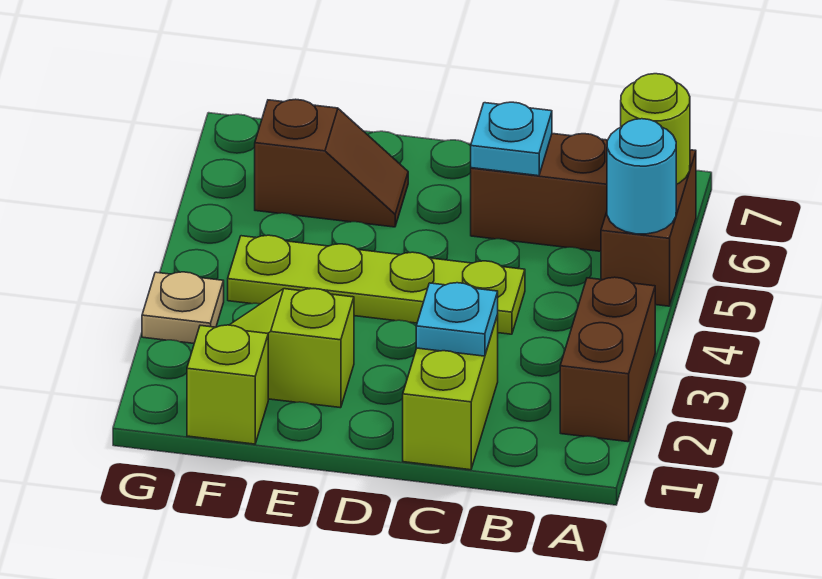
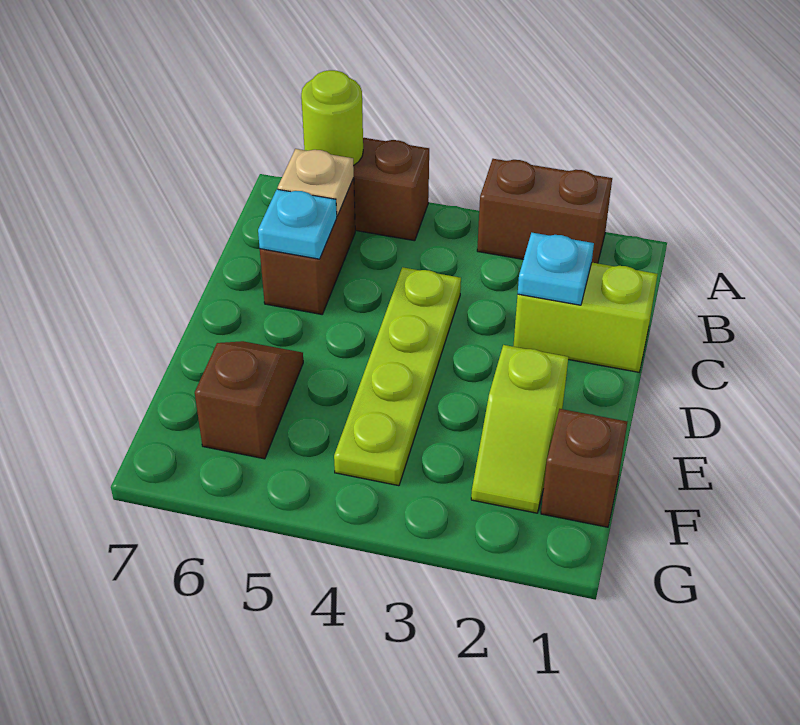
cyan 1x1 round brick [607,119,676,234] -> none
lime 1x1 brick [187,325,268,444] -> brown 1x1 brick [541,409,627,527]
tan 1x1 plate [142,272,224,343] -> tan 1x1 plate moved to [278,149,354,216]

